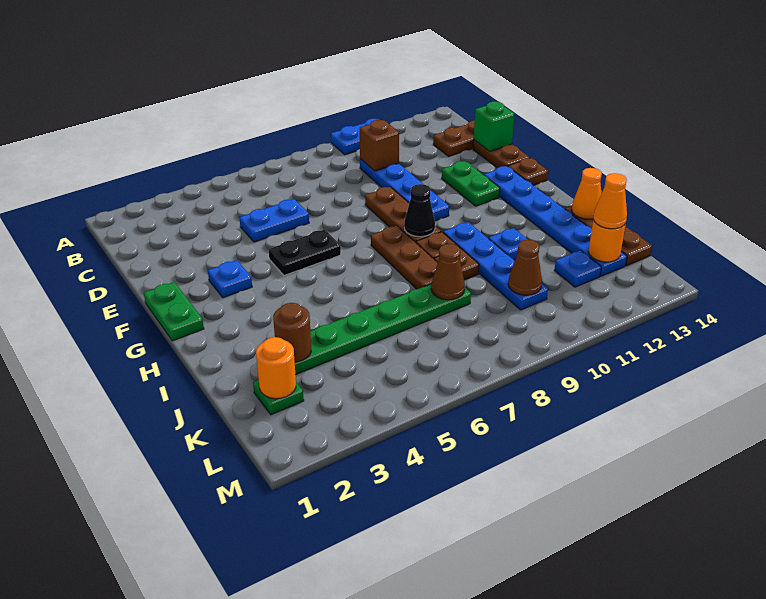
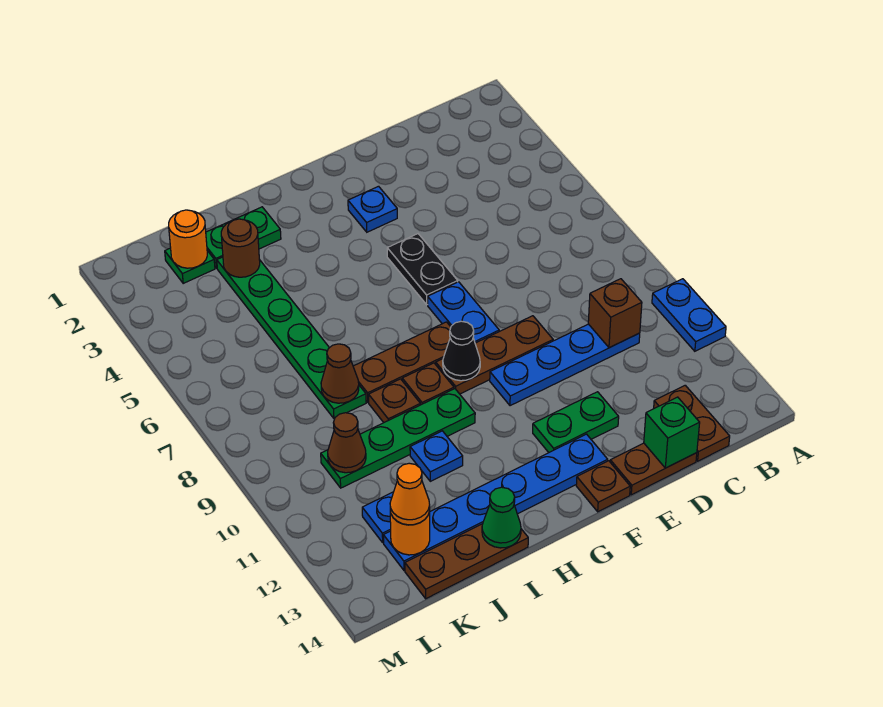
blue 1x2 plate [239,199,309,242] -> blue 1x2 plate moved to [428,282,499,343]
green 1x2 plate [144,282,204,341] -> green 1x2 plate moved to [206,207,281,268]
blue 1x4 plate [443,222,548,310] -> green 1x4 plate [321,389,475,488]
orange 1x1 cone [572,168,602,219] -> green 1x1 cone [482,487,521,548]

